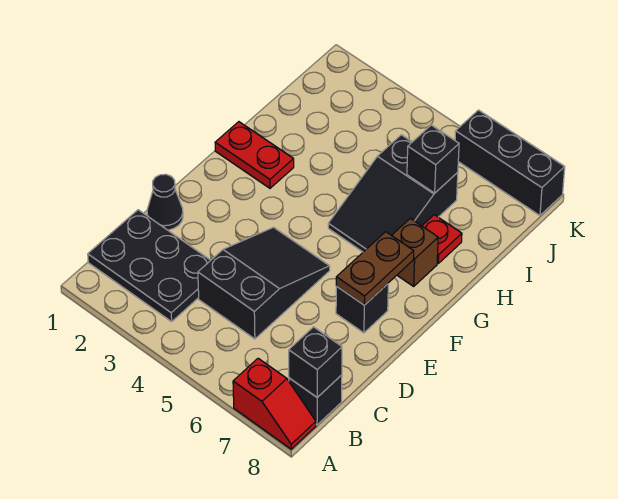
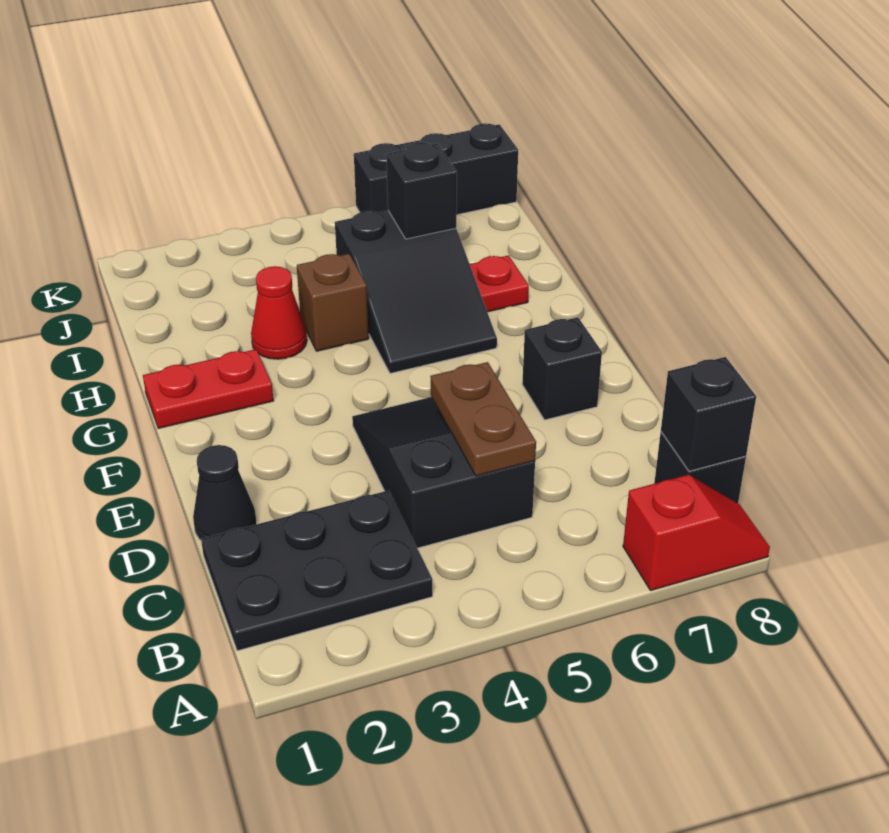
brown 1x2 plate [336,232,414,305] -> brown 1x2 plate moved to [430,362,536,476]
brown 1x1 brick [392,218,438,286] -> brown 1x1 brick moved to [297,254,369,351]
none -> red 1x1 cone [251,266,307,359]

